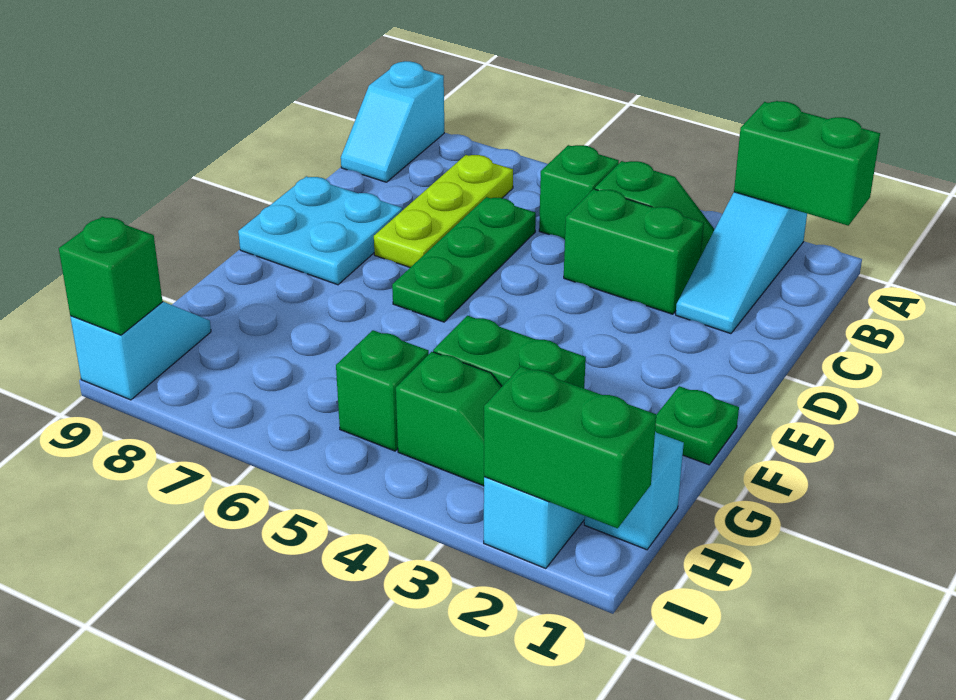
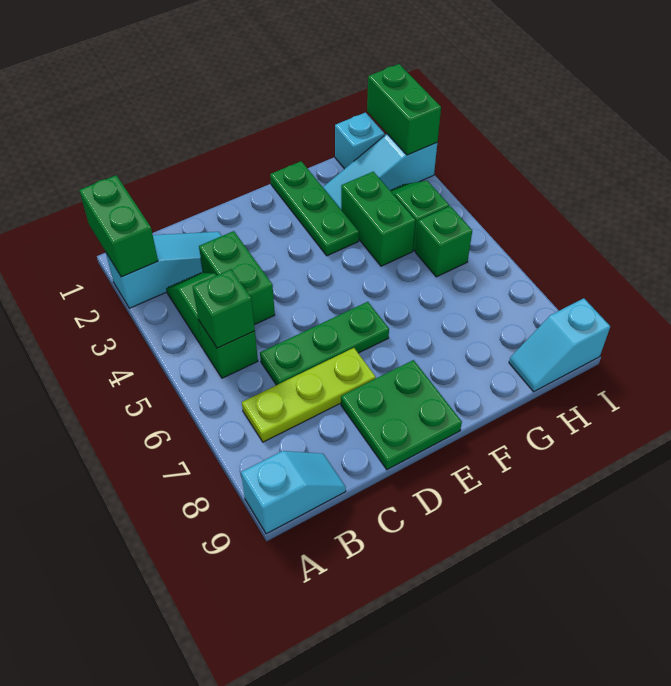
cyan 2x2 plate [238,176,402,285] -> green 2x2 plate [341,360,462,470]
green 1x1 plate [655,386,739,465] -> green 1x3 plate [270,161,359,256]
green 1x1 brick [59,217,163,335] -> green 1x1 brick moved to [193,269,255,348]

